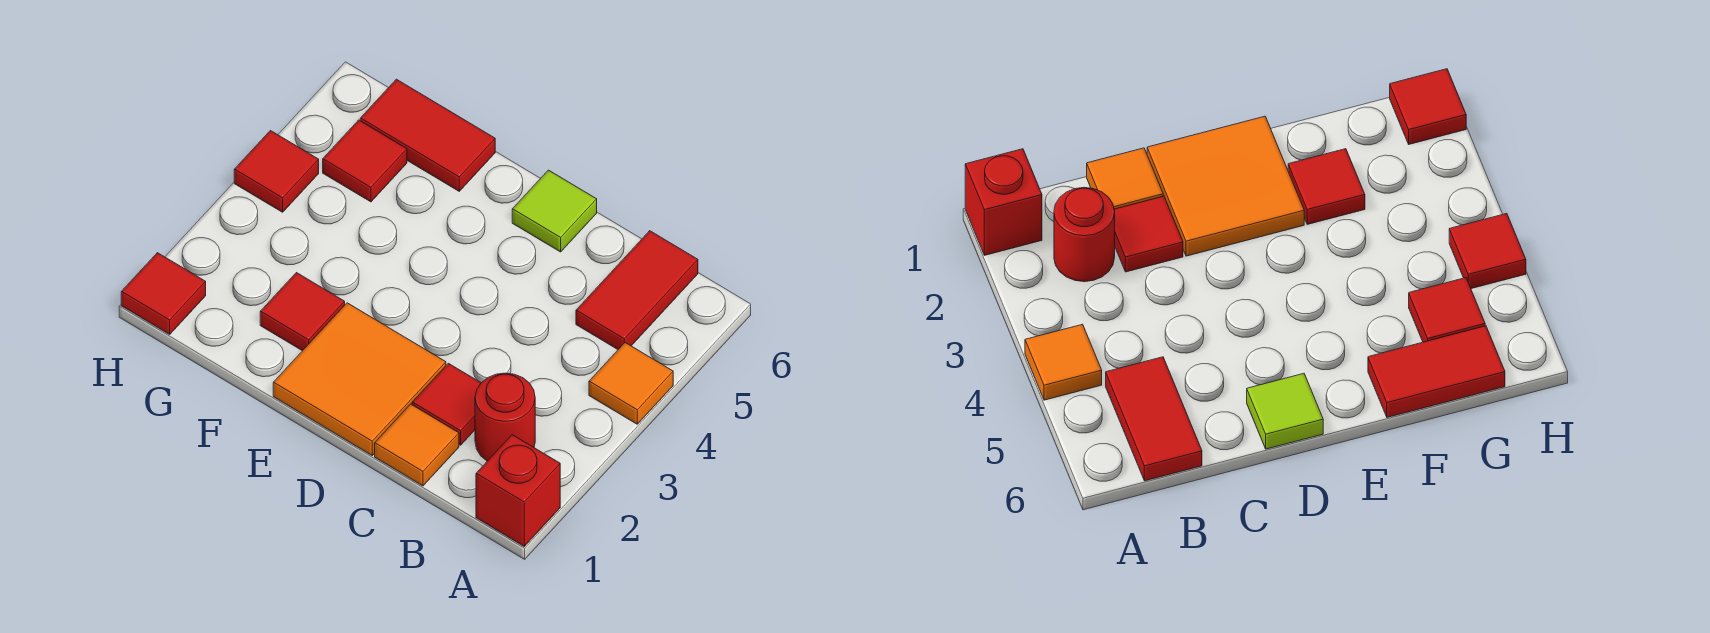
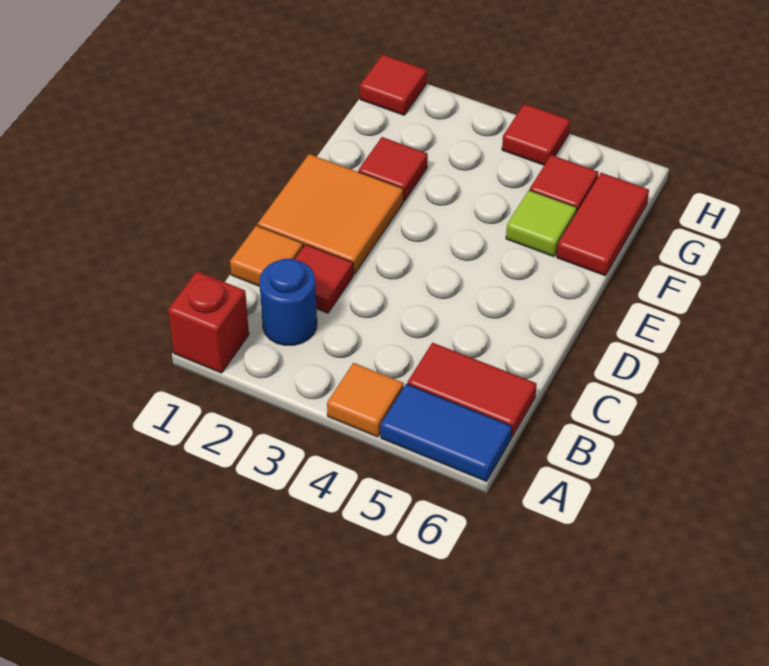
none -> blue 1x2 tile [380,384,512,482]
red 1x1 round brick [475,373,535,461] -> blue 1x1 round brick [260,259,317,345]
lime 1x1 tile [512,170,597,252] -> lime 1x1 tile moved to [506,190,577,257]

